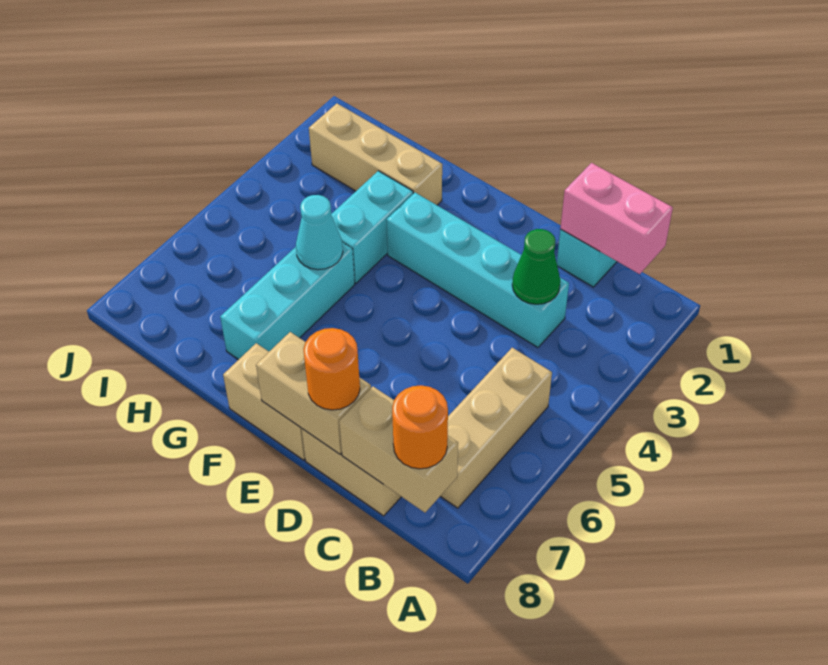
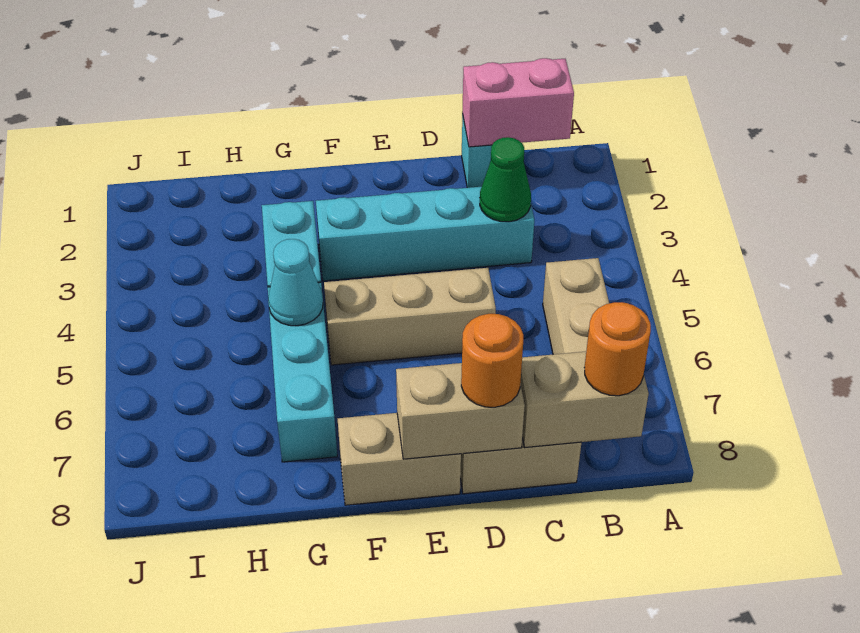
tan 1x3 brick [309,104,442,205] -> tan 1x3 brick moved to [324,268,496,365]

